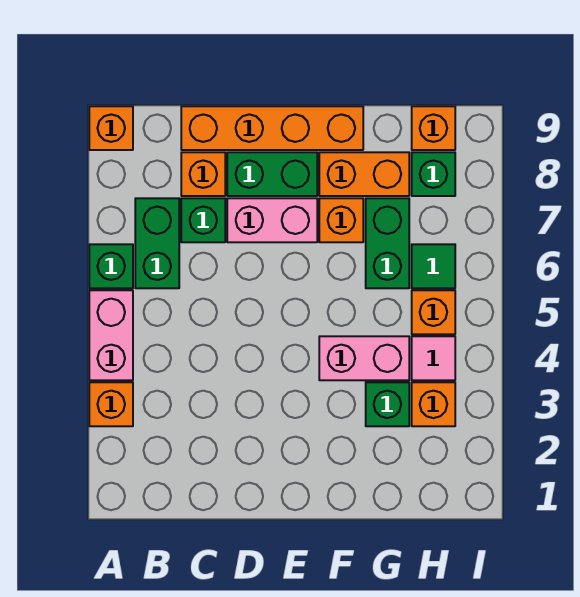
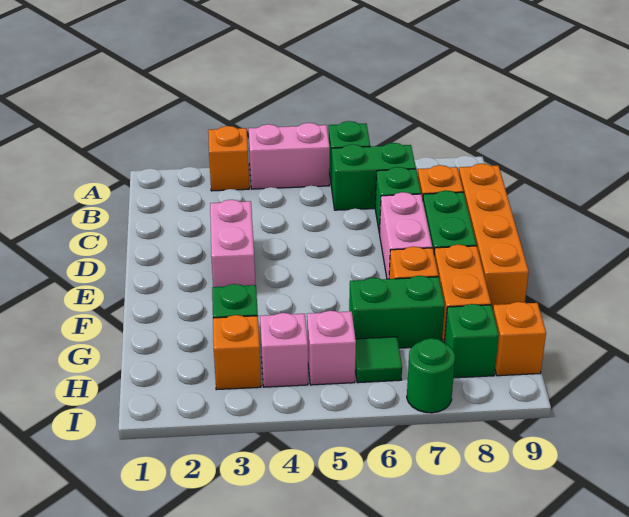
orange 1x1 brick [89,106,133,150] -> none
pink 1x2 brick [319,336,409,380] -> pink 1x2 brick moved to [210,200,255,287]
pink 1x1 tile [412,336,455,380] -> pink 1x1 brick [260,313,308,387]
orange 1x1 brick [412,290,455,334] -> pink 1x1 brick [307,311,356,385]
none -> green 1x1 round brick [407,338,455,413]

